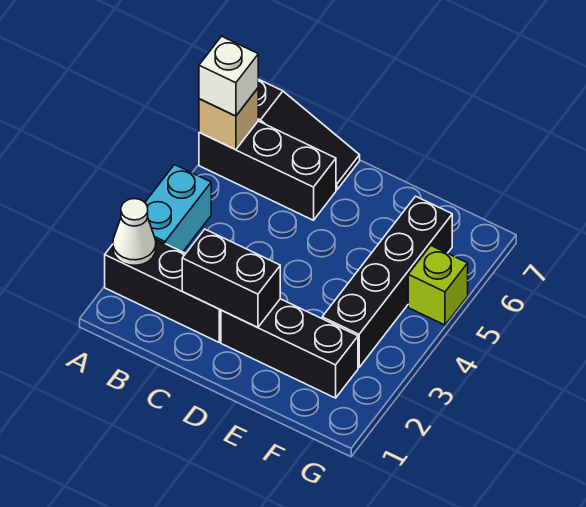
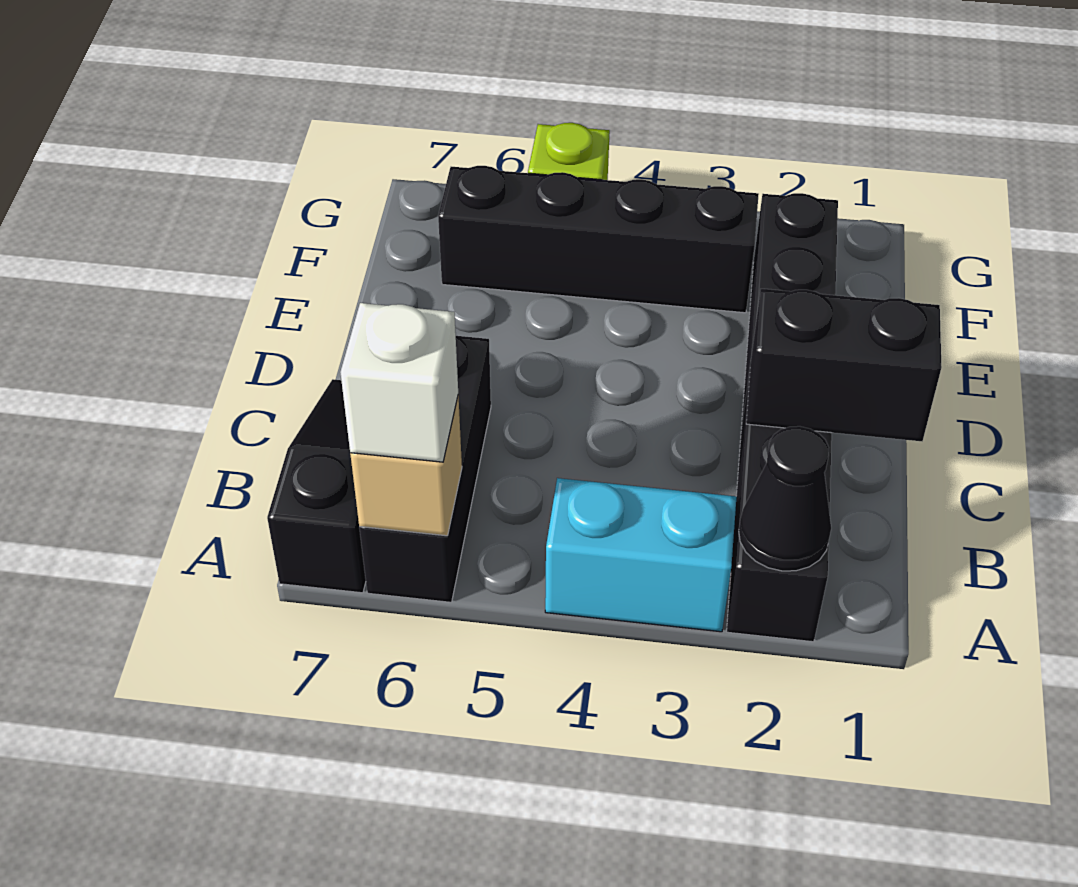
white 1x1 cone [113,199,156,265] -> black 1x1 cone [739,426,831,571]
black 1x2 brick [182,229,280,328] -> black 1x2 brick turned to [746,289,942,441]

